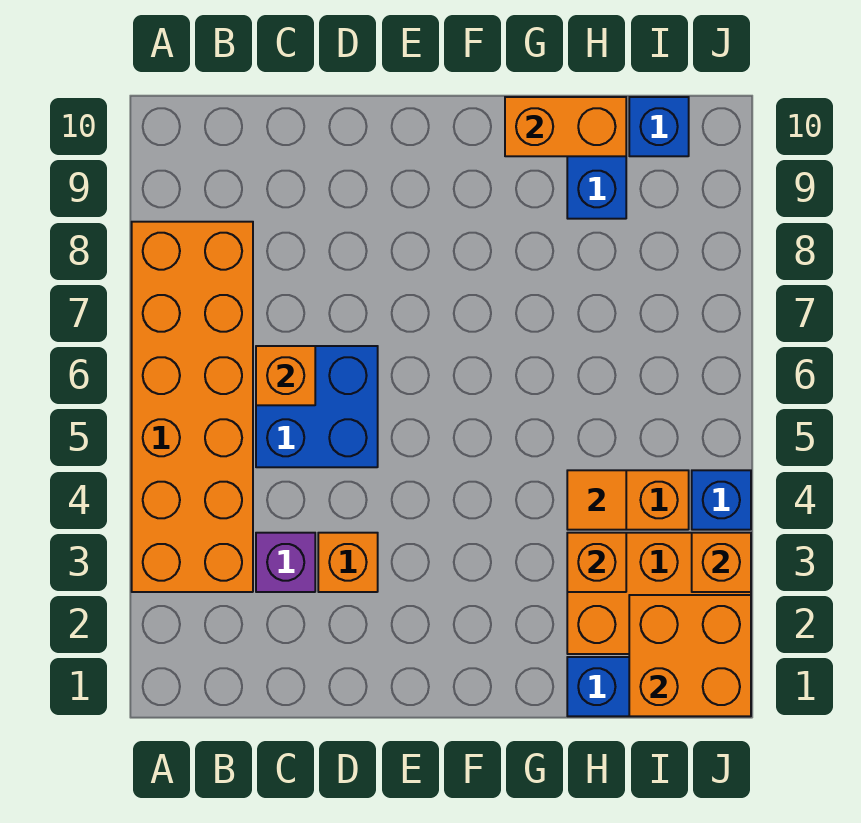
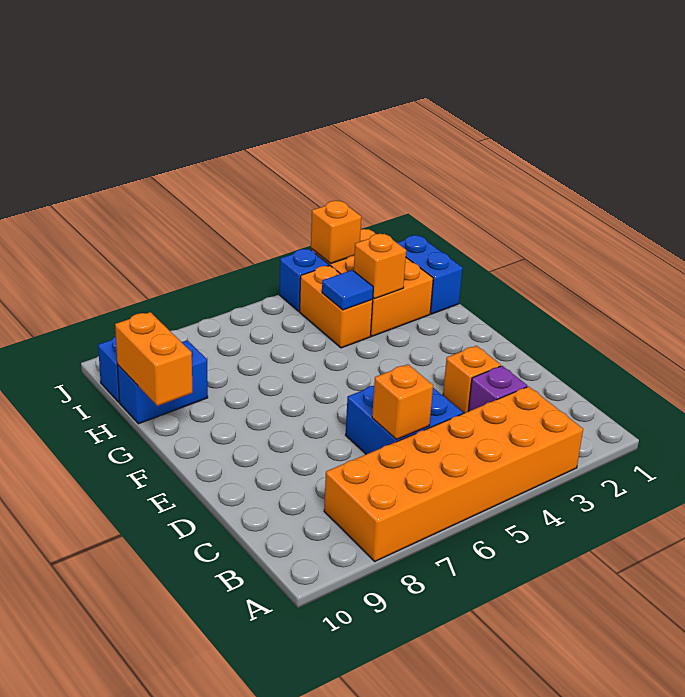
orange 1x1 tile [567,470,626,530] -> blue 1x1 tile [322,270,373,310]
orange 2x2 brick [629,595,751,716] -> none

